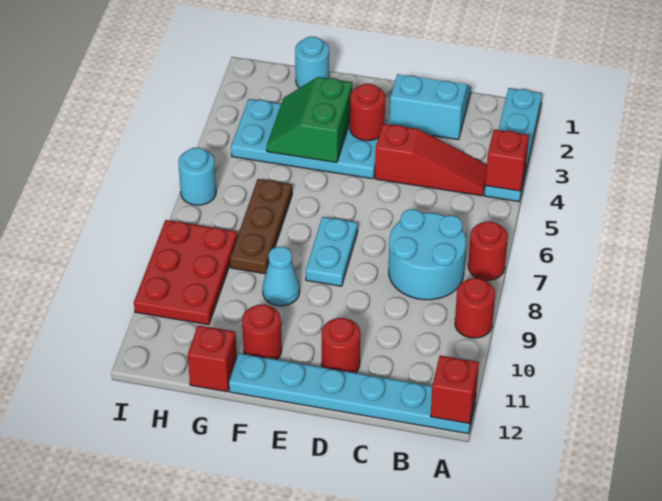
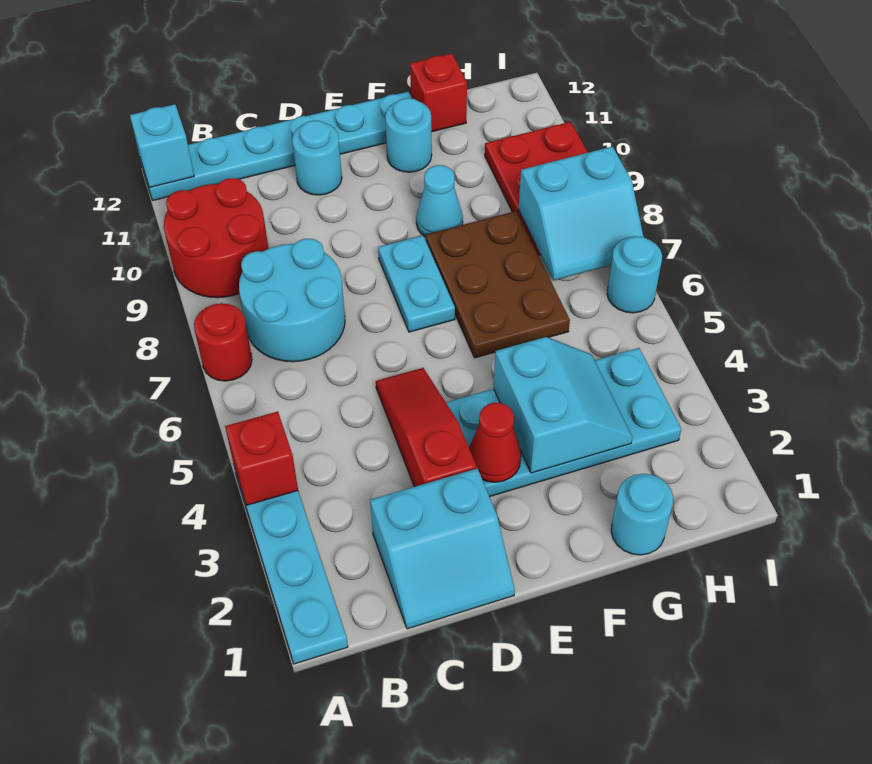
red 1x1 round brick [455,278,495,338] -> red 2x2 round brick [164,178,269,298]
red 1x1 brick [431,355,479,424] -> cyan 1x1 brick [130,104,194,188]
red 1x3 slope [375,124,487,196] -> red 1x3 slope turned to [376,368,477,487]
red 1x1 round brick [322,318,360,373] -> cyan 1x1 round brick [292,121,342,195]
red 1x1 round brick [350,84,385,141] -> red 1x1 cone [469,403,521,482]
green 2x2 slope [267,77,352,163] -> cyan 2x2 slope [494,337,632,473]
red 1x1 round brick [242,305,282,359] -> cyan 1x1 round brick [385,98,432,172]
brown 1x3 plate [230,179,292,274] -> brown 2x3 plate [426,211,570,358]
none -> cyan 2x2 slope [519,147,644,280]

